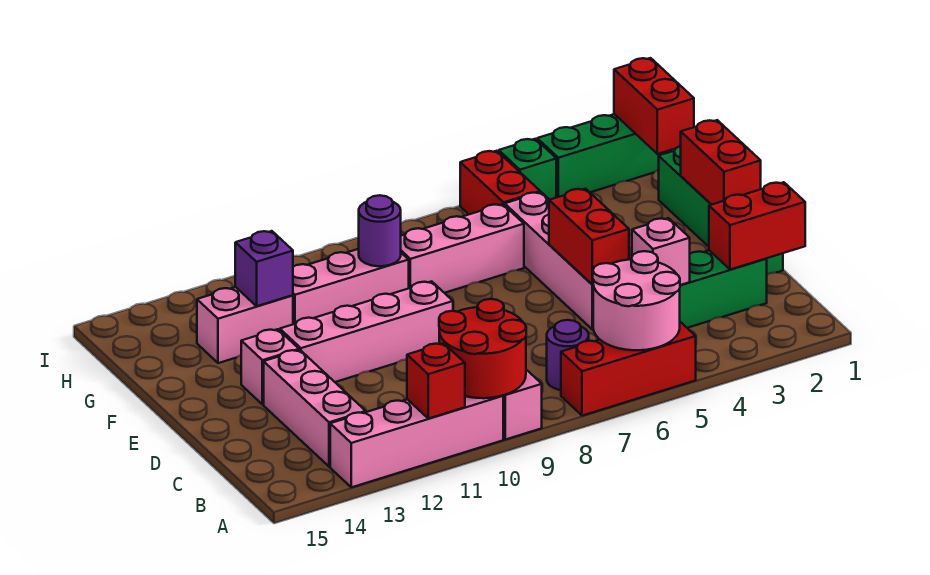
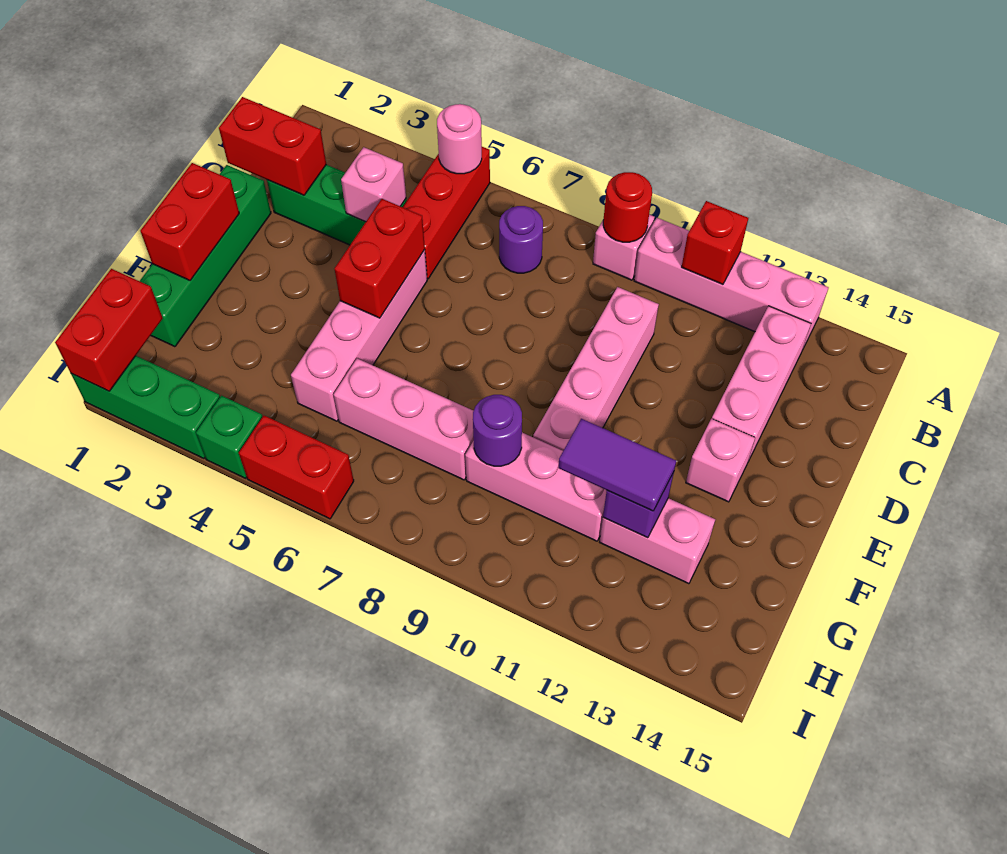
red 1x3 brick [561,322,696,416] -> red 1x3 brick turned to [403,147,490,279]
pink 2x2 round brick [593,251,680,350] -> pink 1x1 round brick [437,104,482,174]
red 2x2 round brick [439,299,526,398] -> red 1x1 round brick [603,172,652,242]
pink 1x4 brick [280,281,453,382] -> pink 1x4 brick turned to [533,287,659,451]
none -> purple 1x2 tile [558,419,676,511]
red 1x2 brick [460,151,540,214] -> red 1x2 brick turned to [239,416,354,519]

